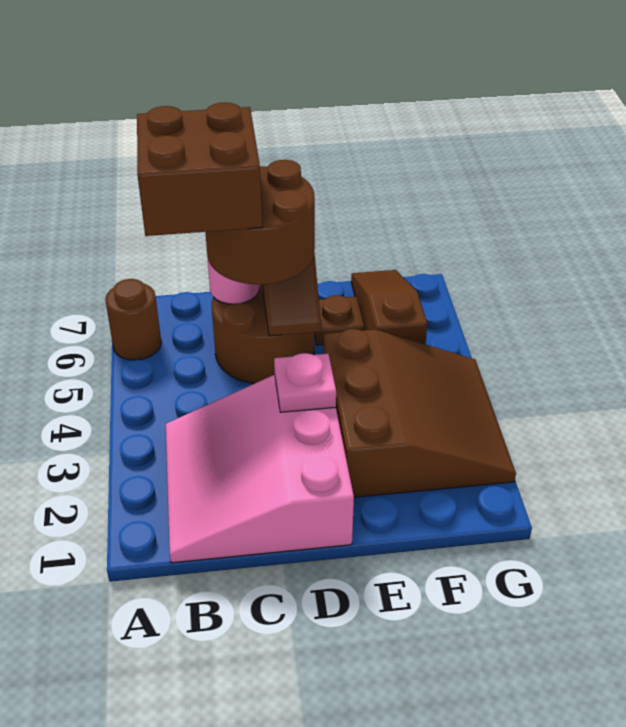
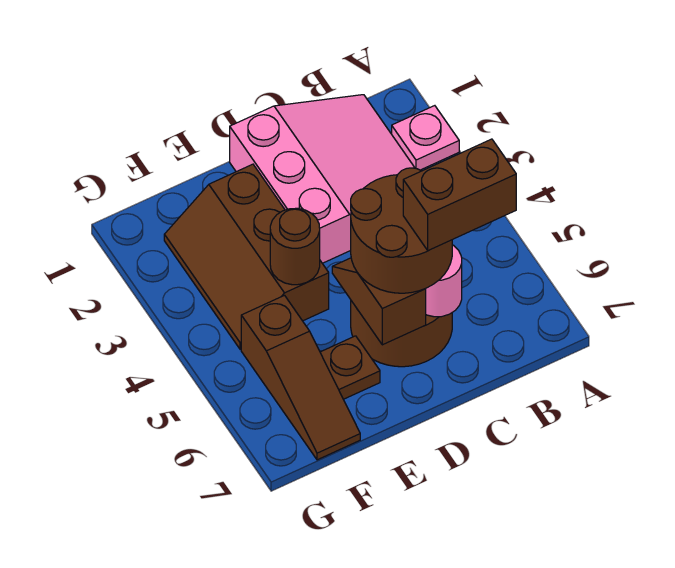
brown 1x1 round brick [105,279,161,360] -> brown 1x1 round brick moved to [270,208,320,285]
brown 2x2 brick [137,103,262,236] -> brown 1x2 brick [403,139,516,251]
pink 1x1 plate [274,353,336,412] -> pink 1x1 plate moved to [392,106,459,170]
brown 3x3 slope [323,329,516,497] -> brown 2x3 slope [164,164,329,349]

